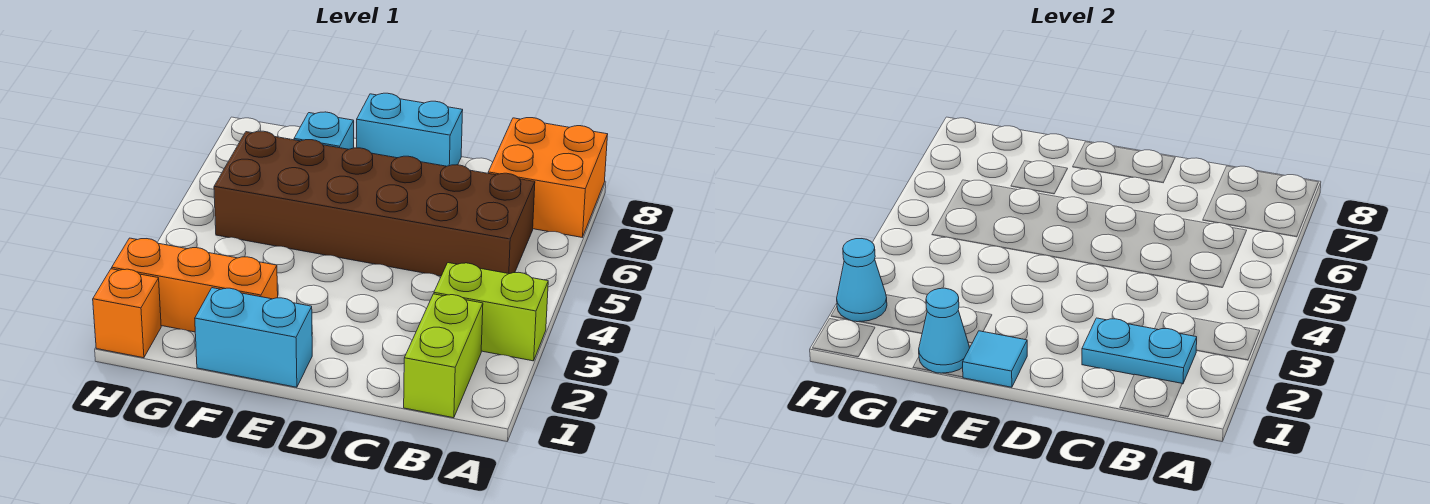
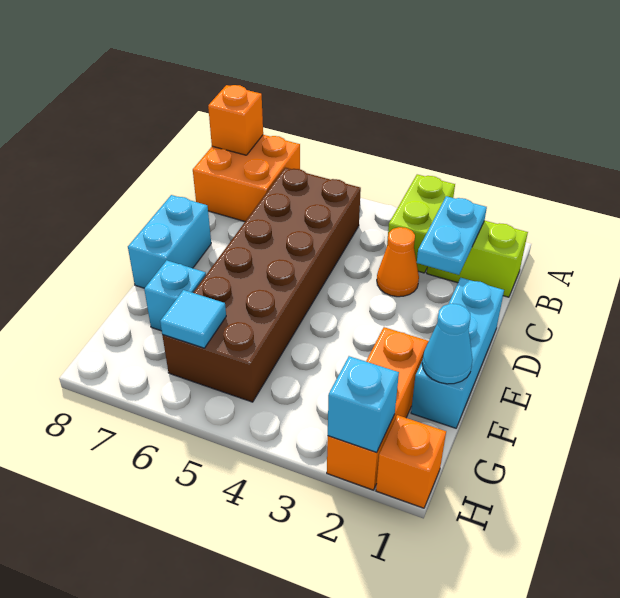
none -> orange 1x1 brick [208,85,263,155]
none -> orange 1x1 cone [377,227,419,297]
cyan 1x2 brick [195,288,312,387] -> cyan 1x3 brick [411,278,504,428]
cyan 1x1 tile [963,331,1027,387] -> cyan 1x1 tile moved to [160,290,226,348]
cyan 1x1 cone [837,239,887,322] -> cyan 1x1 brick [328,356,399,453]

